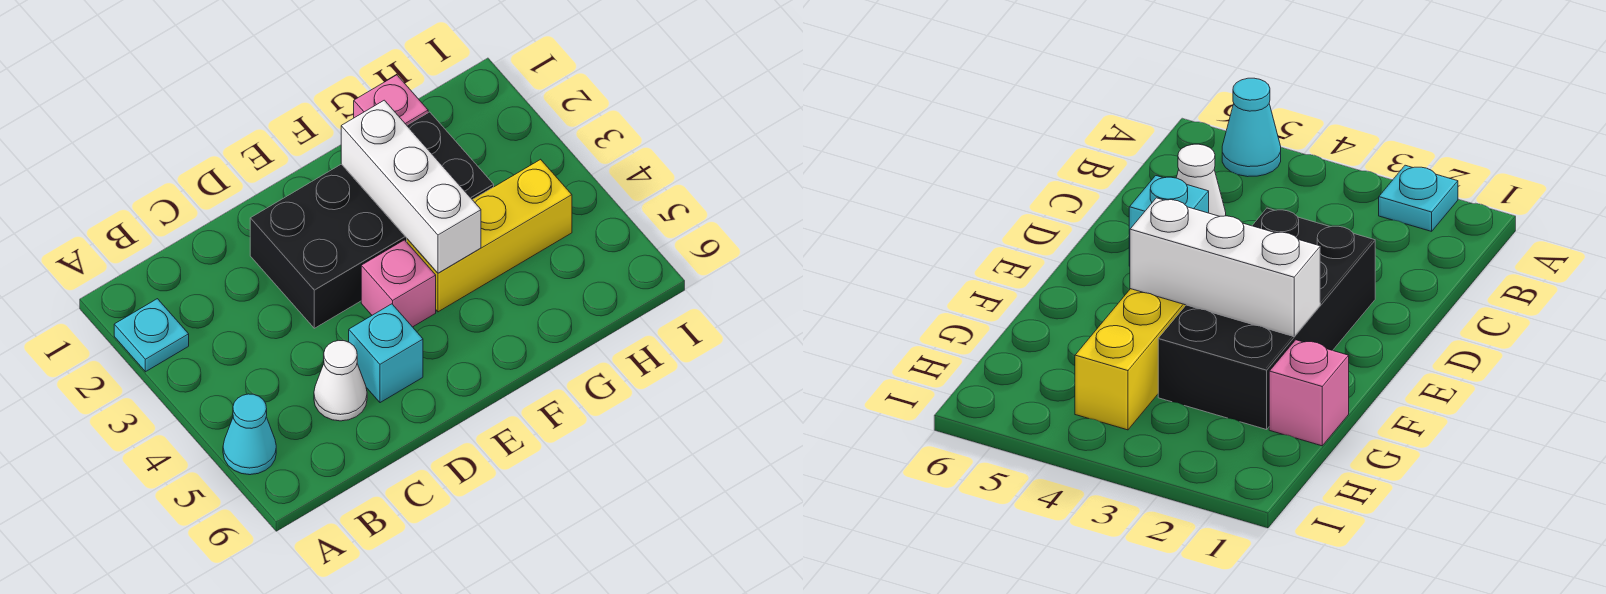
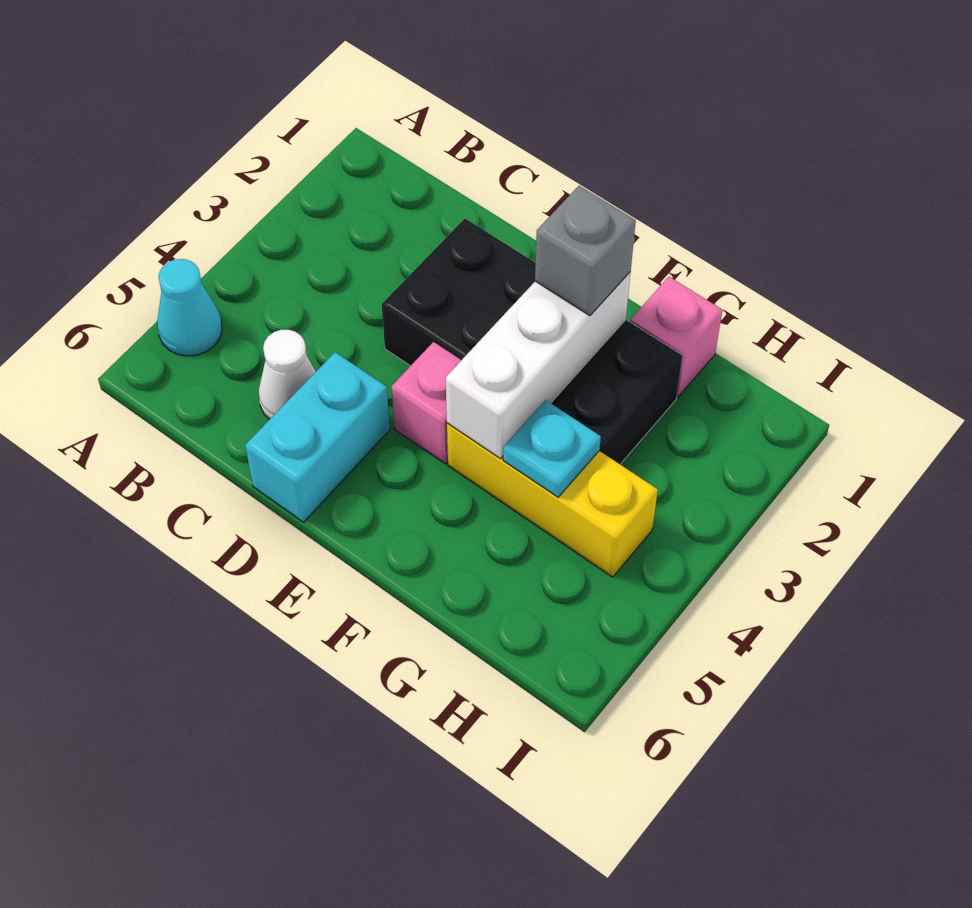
cyan 1x1 plate [114,299,189,372] -> cyan 1x1 plate moved to [503,400,601,497]
cyan 1x1 brick [349,304,423,403] -> cyan 1x2 brick [245,352,390,522]
none -> grey 1x1 brick [535,186,636,316]

